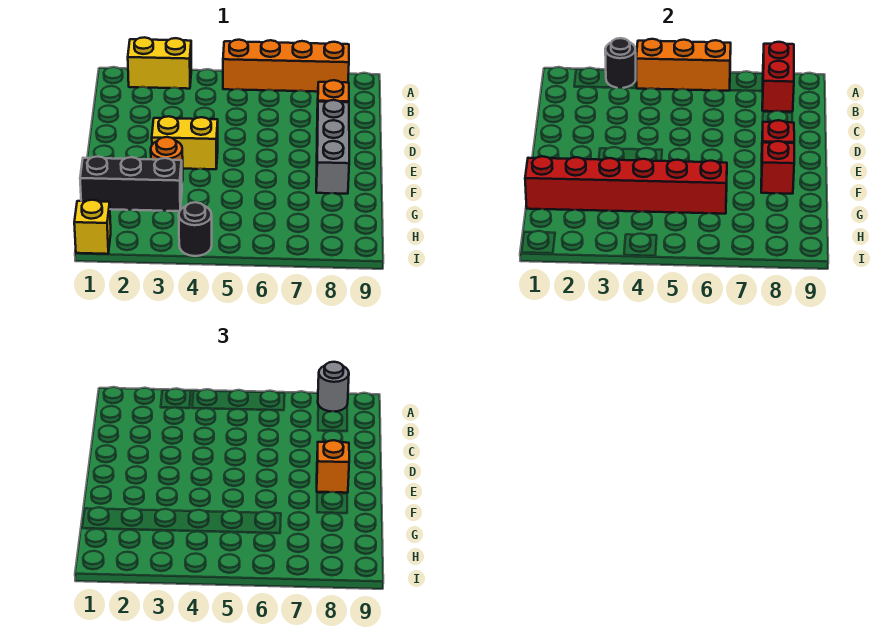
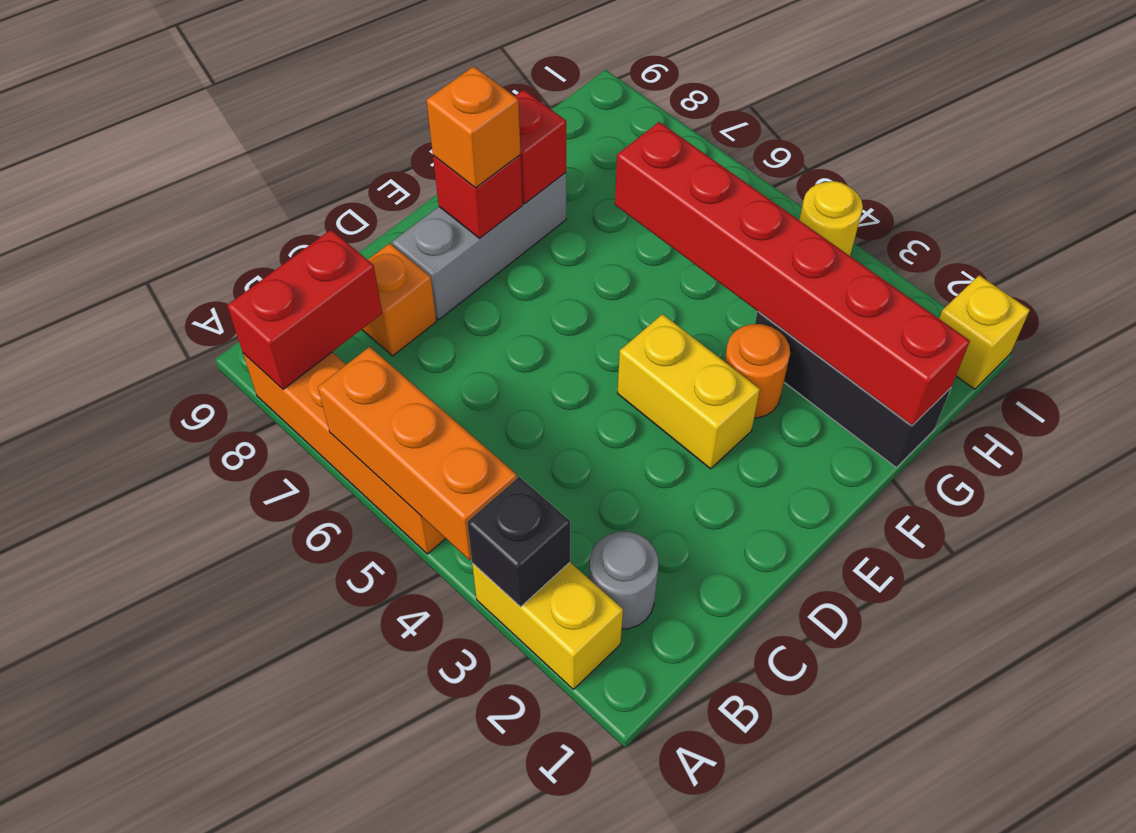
black 1x1 round brick [605,38,636,88] -> black 1x1 brick [467,477,570,607]
grey 1x1 round brick [318,362,349,412] -> grey 1x1 round brick moved to [589,531,659,629]
black 1x1 round brick [179,202,212,256] -> yellow 1x1 round brick [799,181,863,256]

